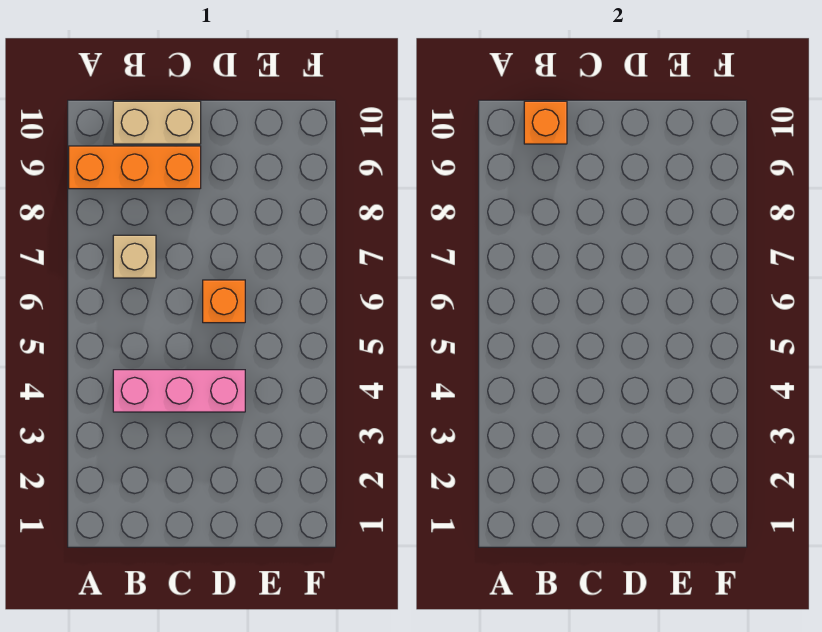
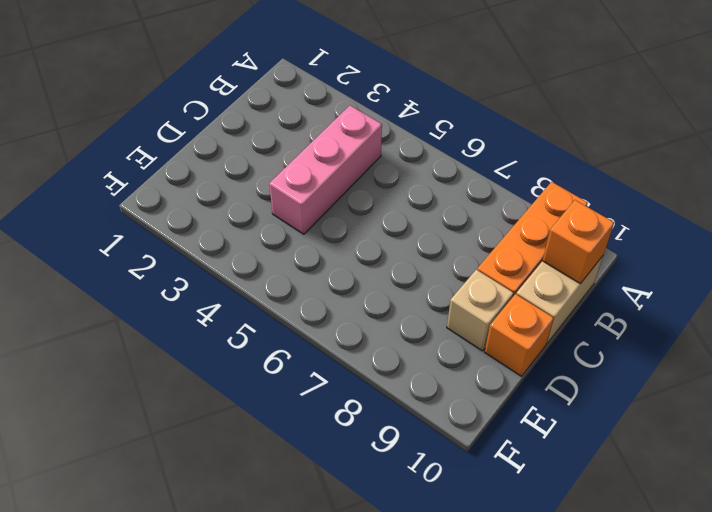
tan 1x1 brick [113,235,156,278] -> tan 1x1 brick moved to [447,270,513,351]
orange 1x1 brick [203,280,245,323] -> orange 1x1 brick moved to [485,294,554,376]

